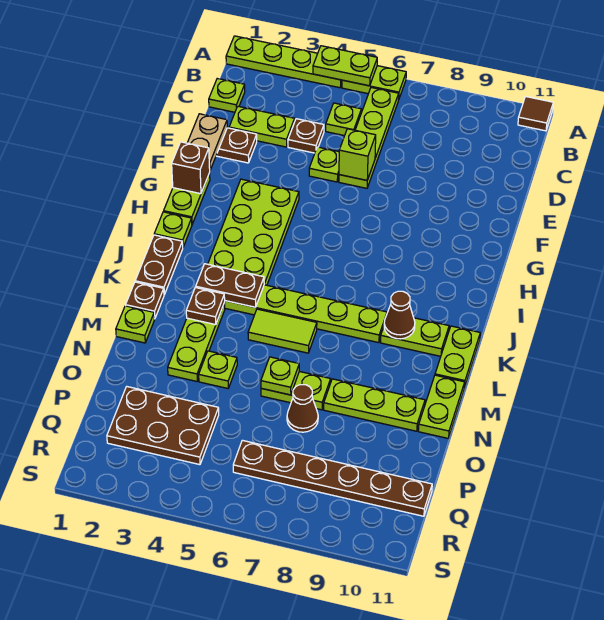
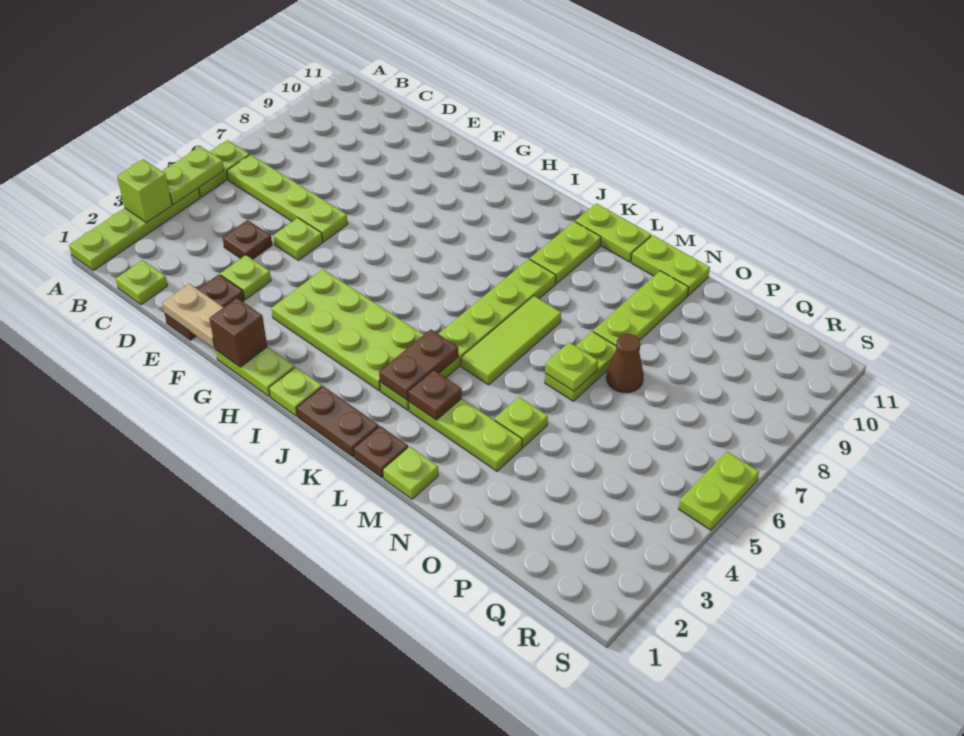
brown 1x1 tile [518,97,553,131] -> none
lime 1x1 plate [326,103,361,136] -> lime 1x1 plate moved to [220,255,271,299]
lime 1x2 plate [229,106,295,147] -> lime 1x2 plate moved to [679,452,759,530]
lime 1x1 brick [339,129,376,180] -> lime 1x1 brick moved to [117,159,172,223]
brown 1x1 cone [384,291,415,339] -> none
lime 1x2 tile [248,309,317,353] -> lime 1x3 tile [461,296,561,385]
brown 2x3 plate [107,387,219,465] -> none
brown 1x6 plate [233,440,432,516] -> none

